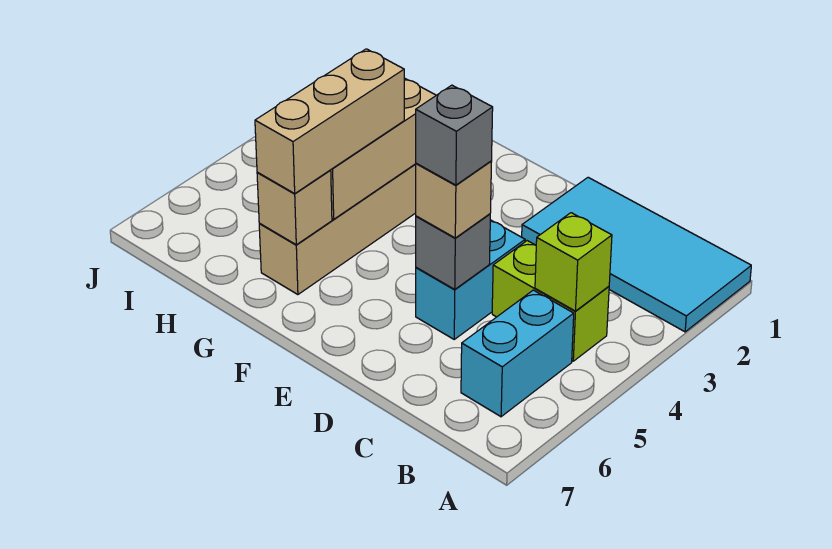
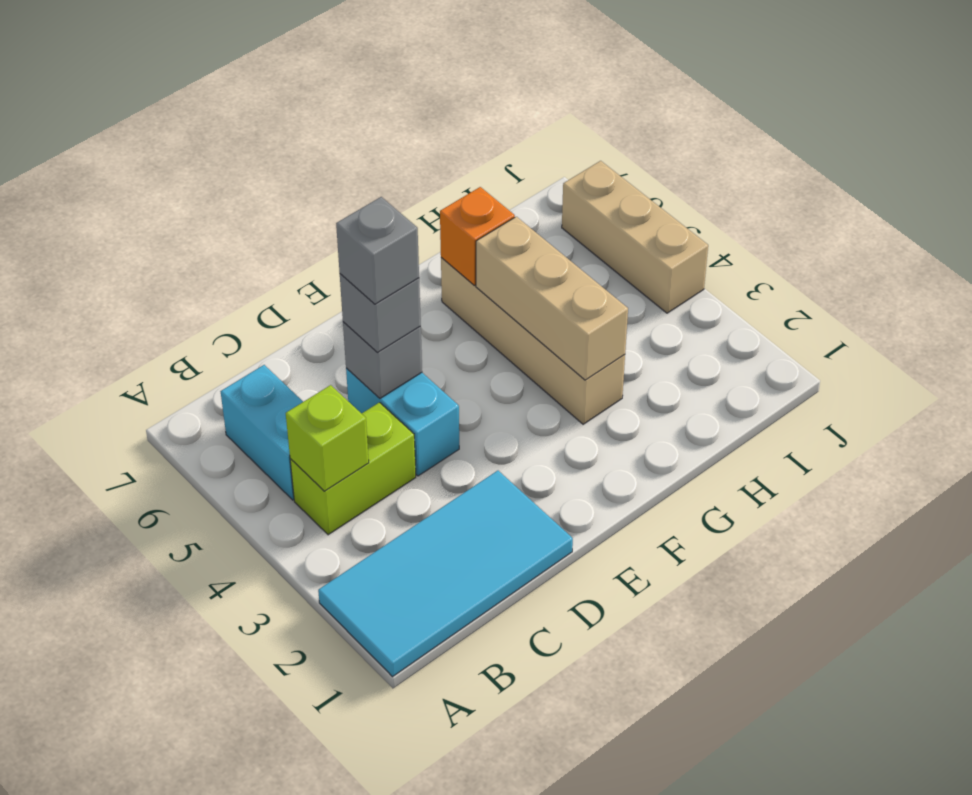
tan 1x1 brick [416,161,492,238] -> grey 1x1 brick [340,274,421,353]
tan 1x3 brick [255,49,404,193] -> tan 1x3 brick moved to [562,161,708,313]
tan 1x1 brick [257,170,332,245] -> orange 1x1 brick [440,187,515,285]

